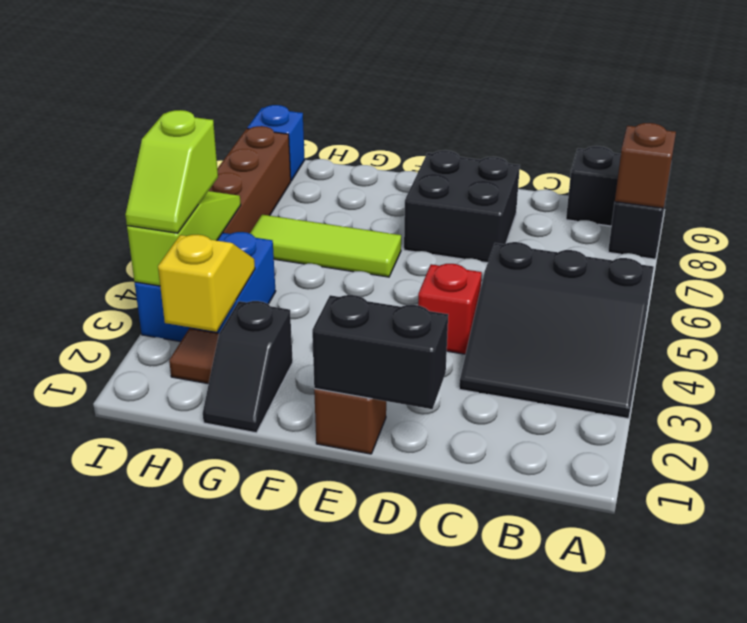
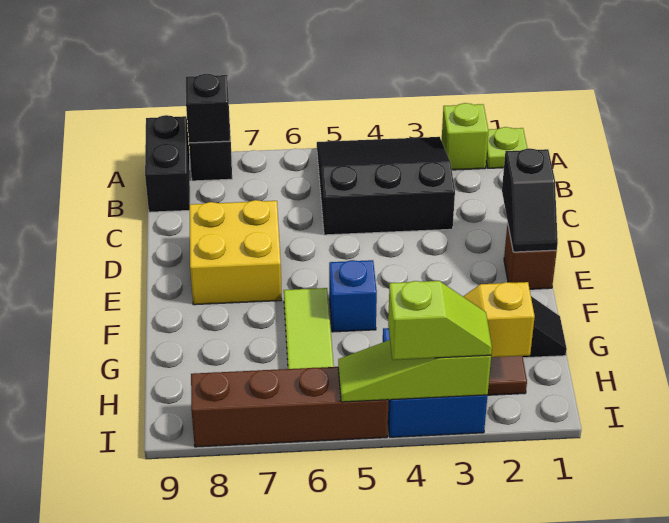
none -> lime 1x1 plate [486,127,527,168]
none -> lime 1x1 brick [442,103,488,170]
black 3x3 slope [459,242,654,419] -> black 3x3 slope turned to [317,137,455,235]
brown 1x1 brick [615,123,676,208] -> black 1x1 brick [186,74,230,143]
black 1x2 brick [312,295,448,409] -> black 1x2 slope [502,148,558,252]
red 1x1 brick [418,264,482,354] -> none
black 2x2 brick [404,150,520,263] -> yellow 2x2 brick [190,200,282,305]
blue 1x1 brick [247,105,305,181] -> blue 1x1 brick moved to [329,260,377,332]

